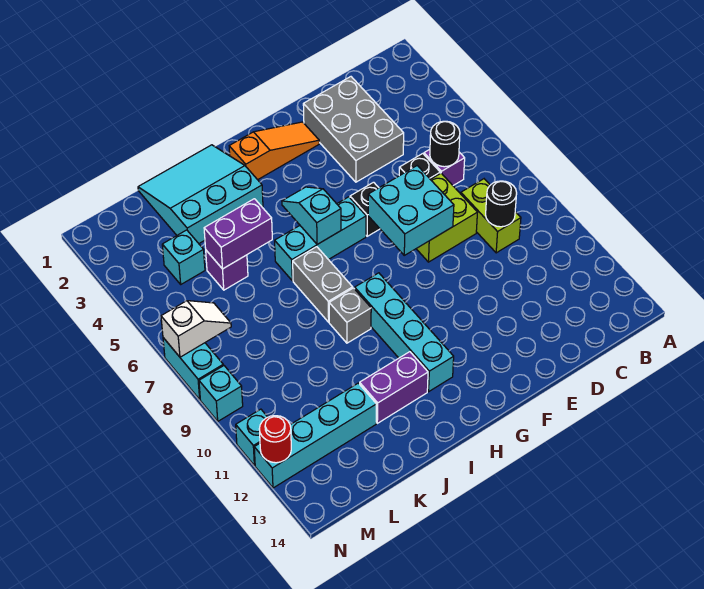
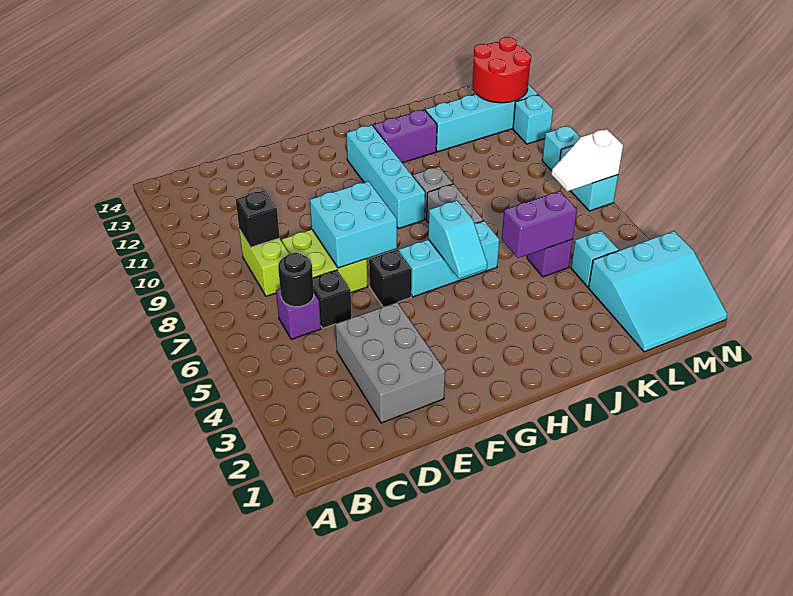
black 1x1 round brick [486,181,517,227] -> black 1x1 brick [236,190,280,247]
orange 1x3 slope [229,122,319,180] -> none
cyan 3x3 slope [138,145,263,243] -> cyan 3x3 slope moved to [589,231,727,352]
red 1x1 round brick [259,416,291,463] -> red 2x2 round brick [472,37,531,103]

